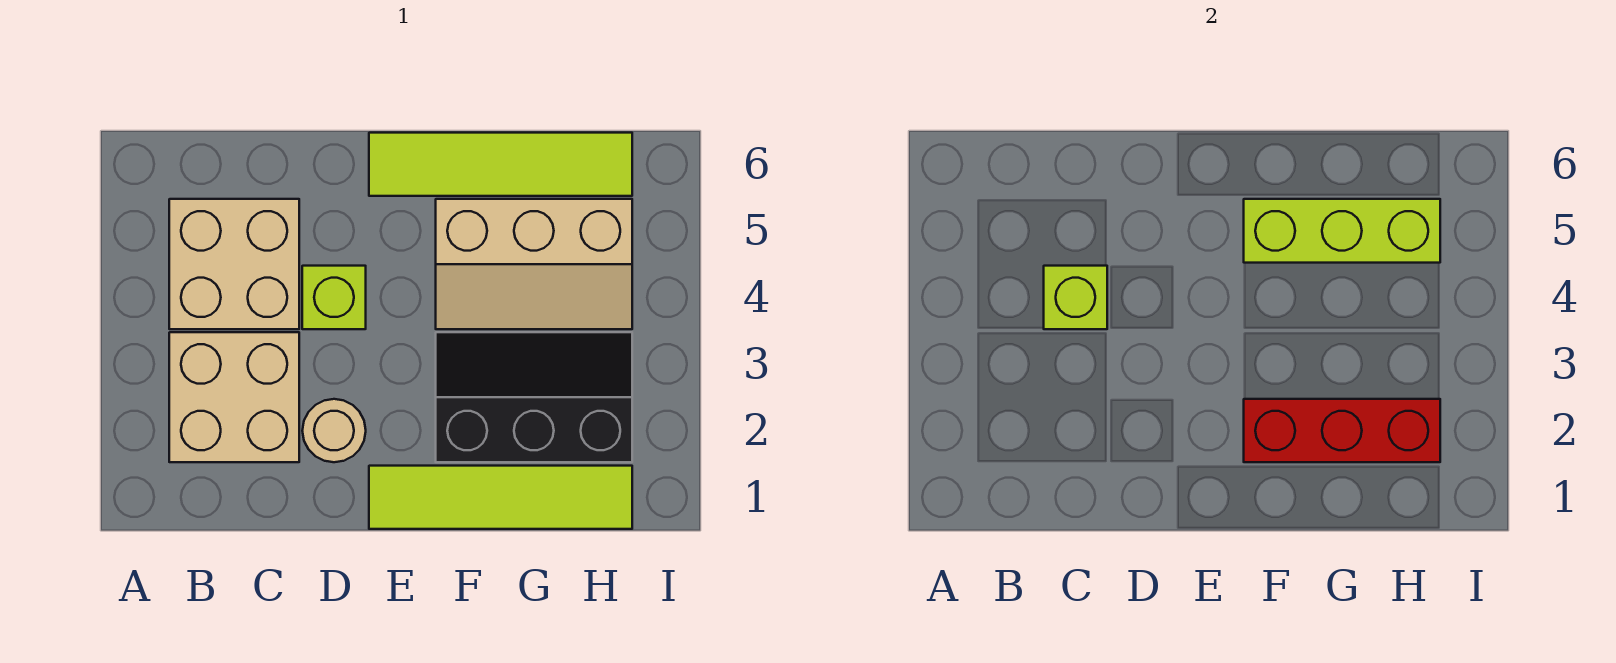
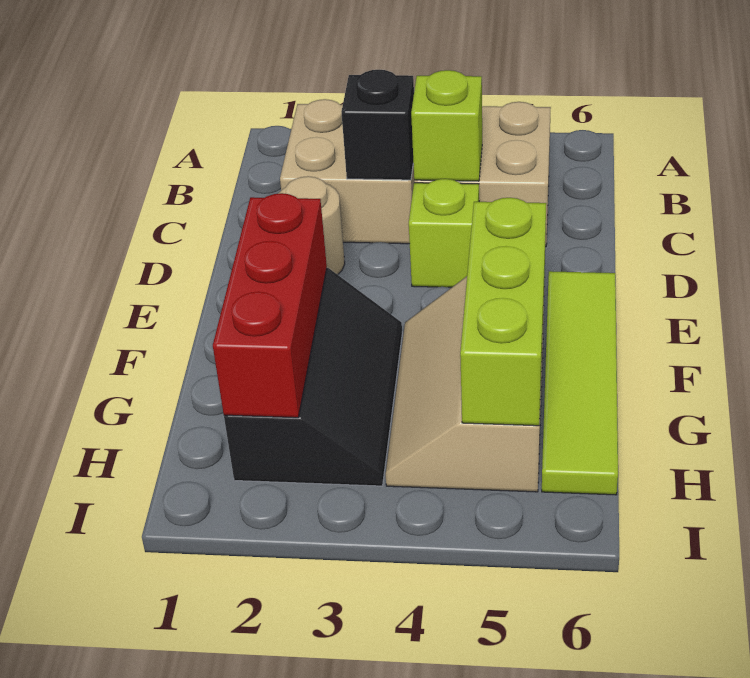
none -> black 1x1 brick [341,70,414,180]
lime 1x4 tile [369,466,632,529] -> none

